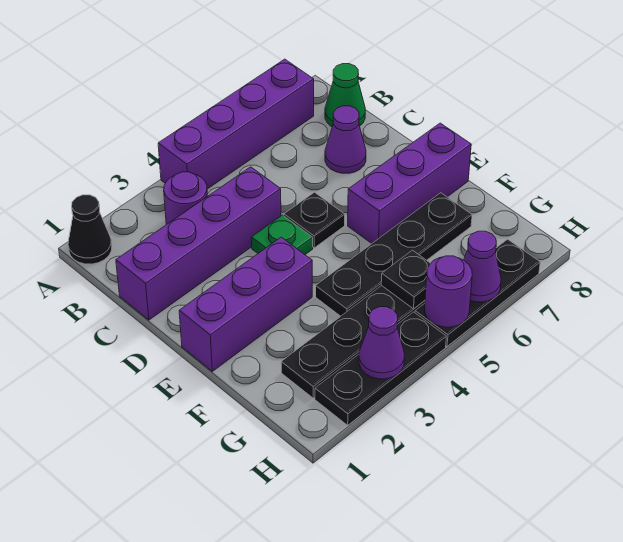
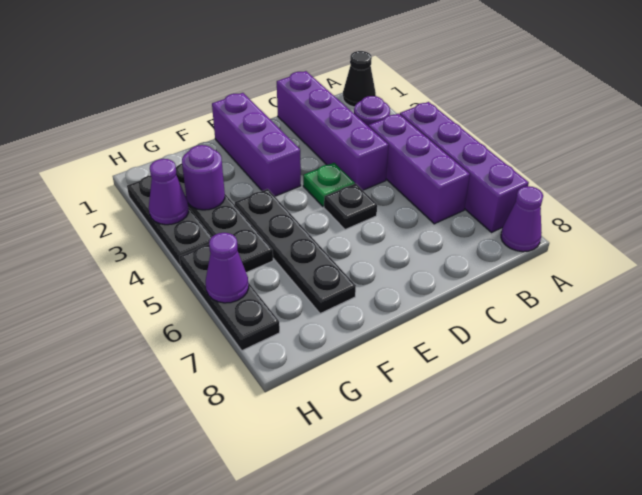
green 1x1 cone [325,64,365,127] -> none
purple 1x1 cone [325,106,366,173] -> purple 1x1 cone moved to [501,186,543,252]
purple 1x3 brick [348,123,471,243] -> purple 1x3 brick moved to [369,114,470,224]
black 1x1 plate [381,250,431,309] -> none
purple 1x1 round brick [425,256,472,327] -> purple 1x1 round brick moved to [182,145,225,210]

